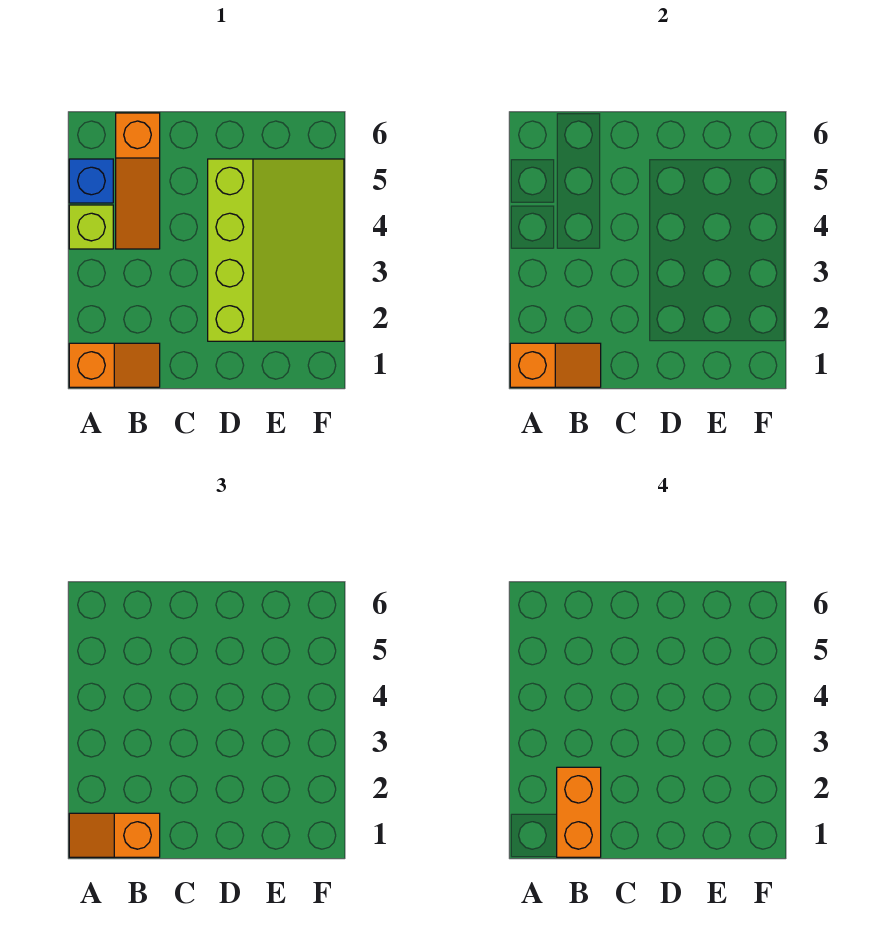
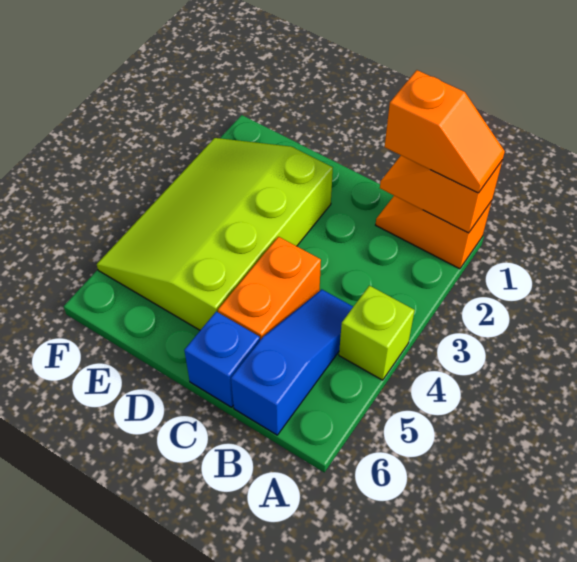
blue 1x1 brick [69,159,113,203] -> blue 1x1 brick moved to [184,312,260,407]
orange 1x2 brick [557,767,601,857] -> orange 1x2 brick moved to [218,237,321,340]
orange 1x3 slope [116,113,160,249] -> blue 1x3 slope [231,289,353,435]

